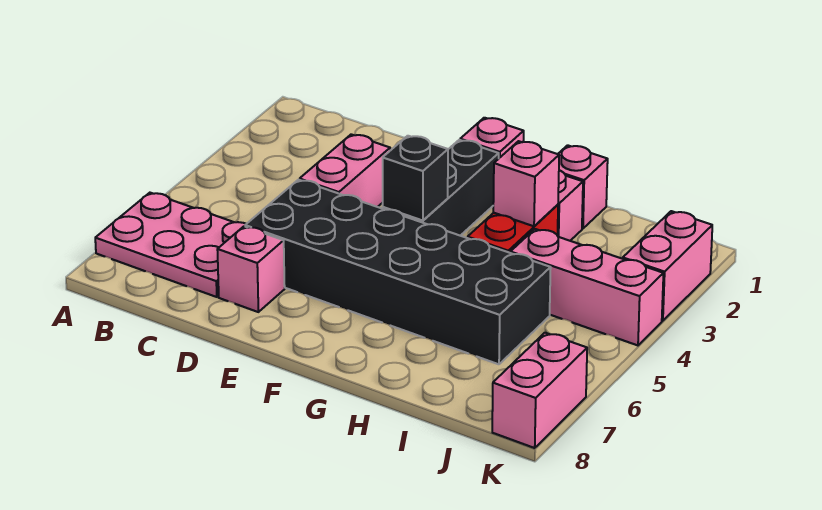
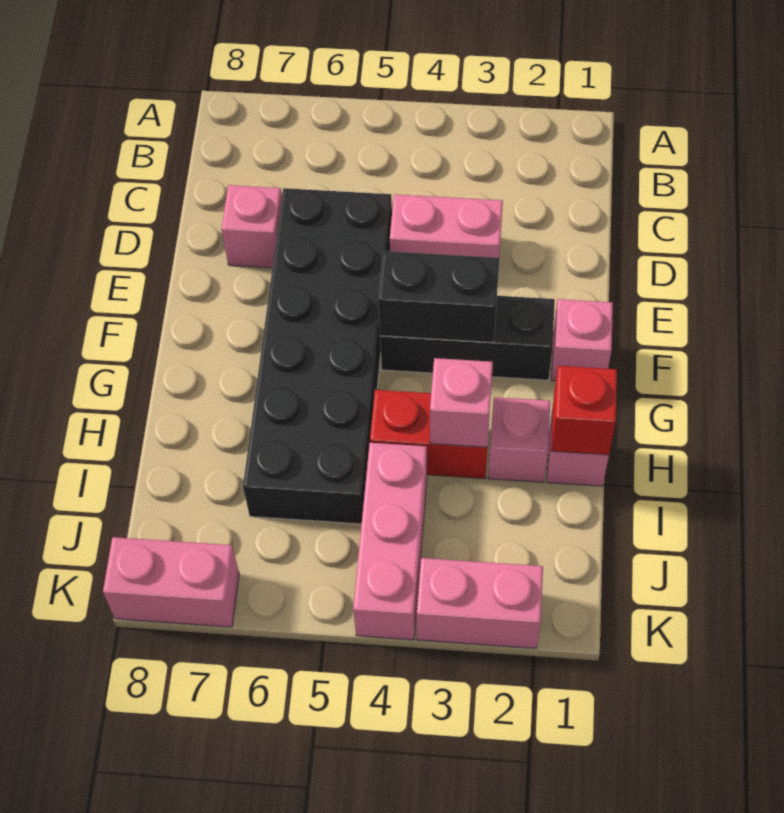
pink 2x3 plate [95,193,246,297] -> none
black 1x1 brick [383,136,448,221] -> black 1x2 brick [378,251,499,343]
none -> red 1x1 brick [551,366,617,455]

